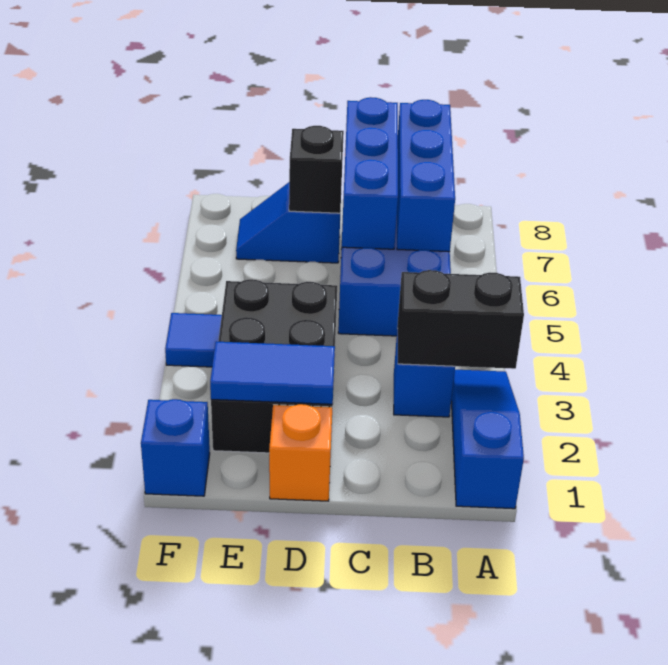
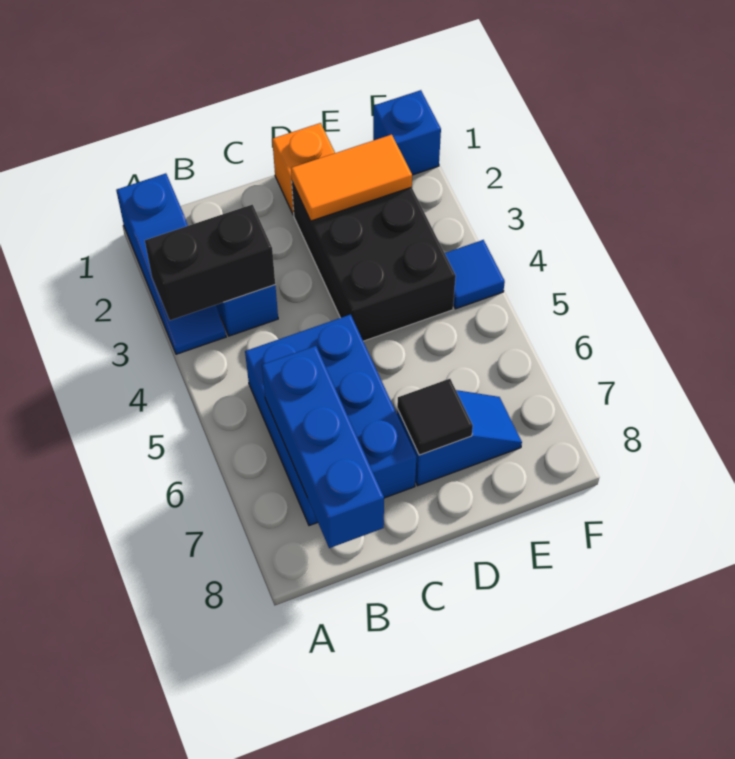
blue 1x3 brick [342,97,398,249] -> none
blue 1x2 tile [210,342,335,404] -> orange 1x2 tile [291,135,412,221]
black 1x1 brick [289,126,344,213] -> black 1x1 tile [397,379,473,455]

